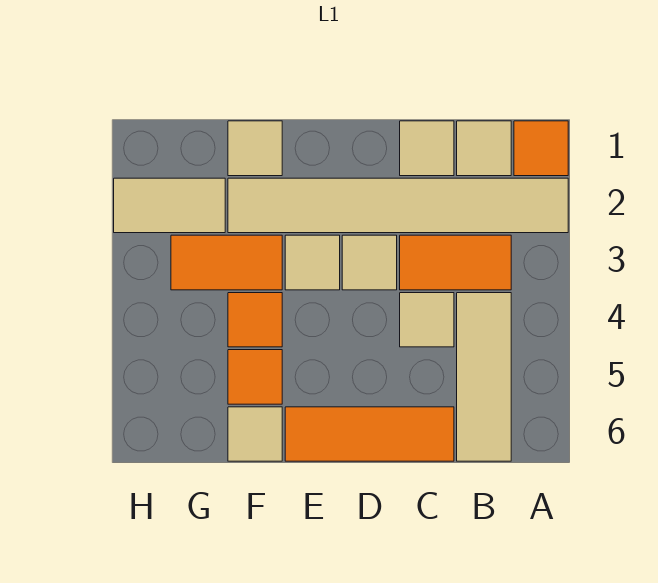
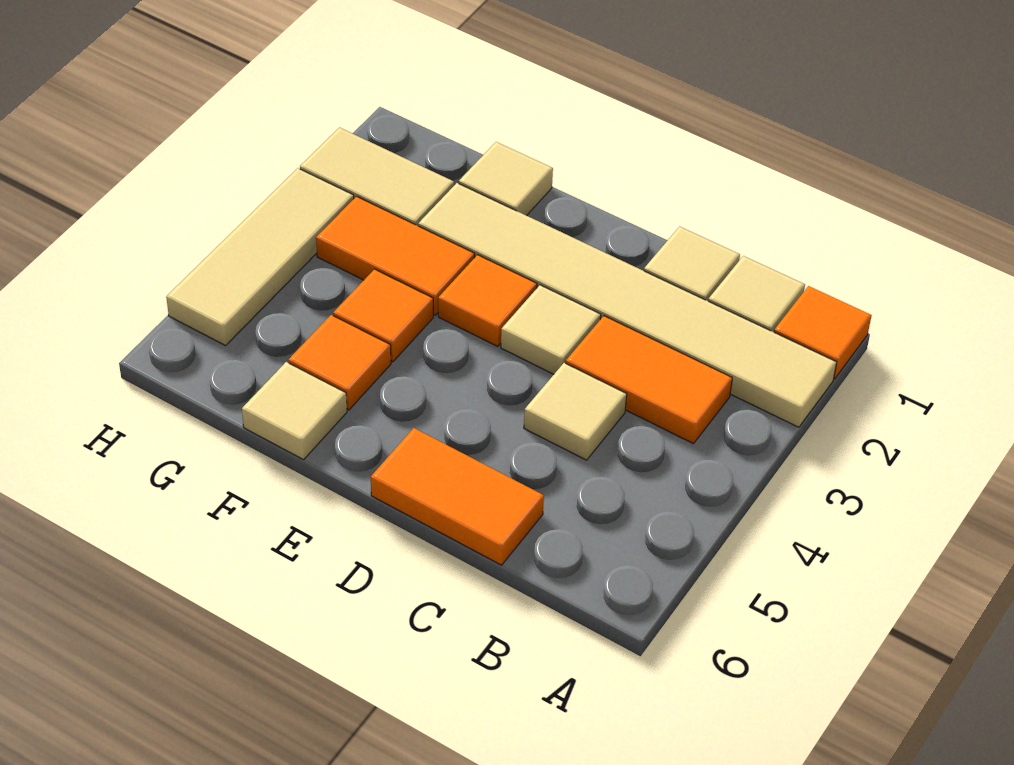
tan 1x3 tile [457,293,511,461] -> tan 1x3 tile moved to [166,168,354,346]
orange 1x3 tile [285,407,454,461] -> orange 1x2 tile [371,428,544,565]
tan 1x1 tile [285,235,340,290] -> orange 1x1 tile [438,255,537,346]

